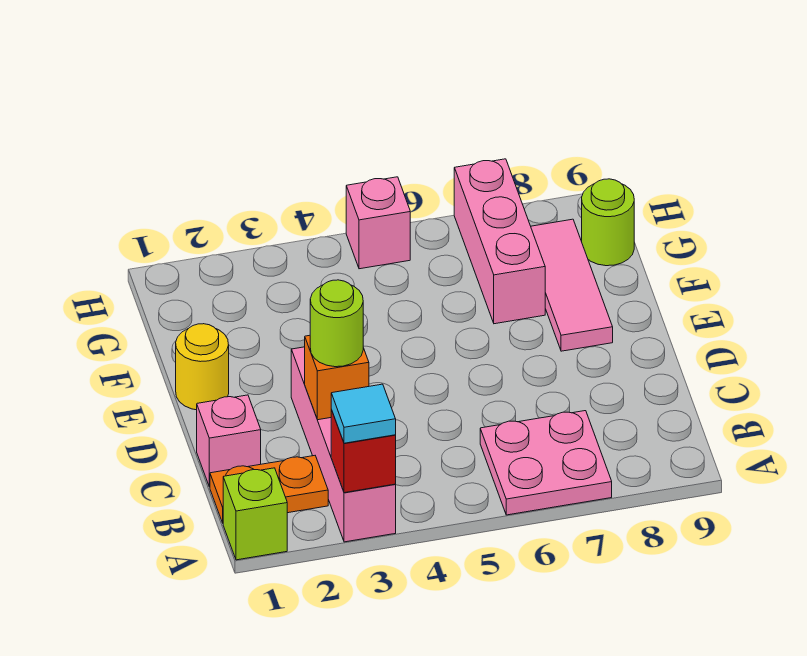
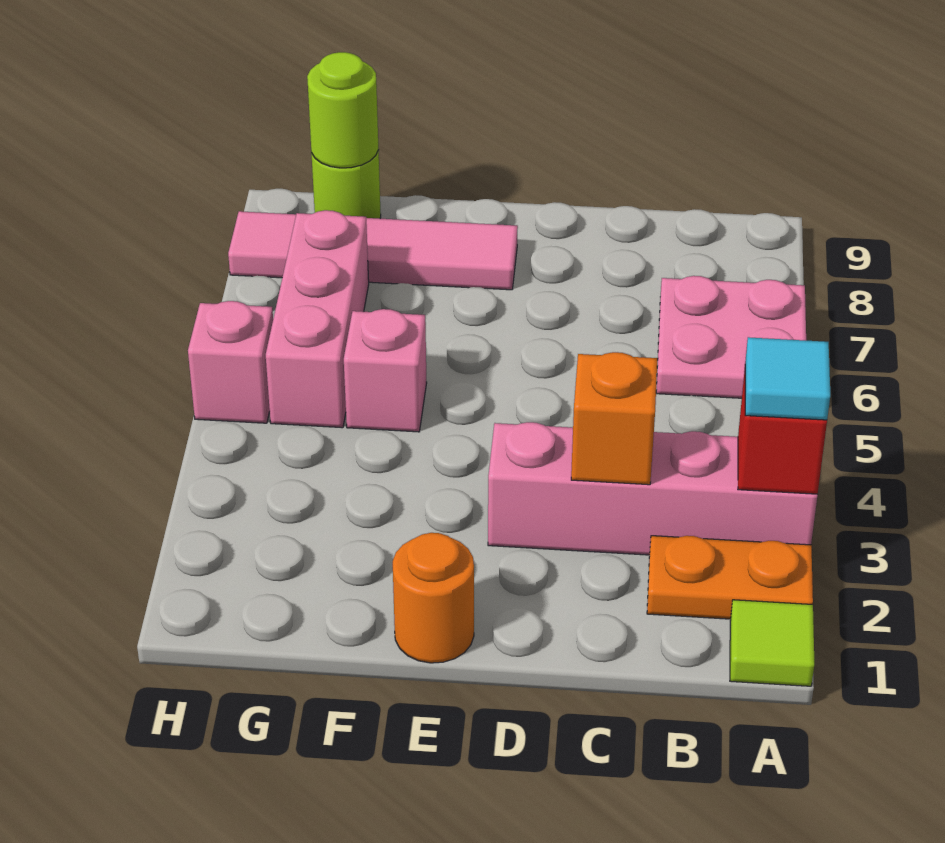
lime 1x1 brick [223,468,287,560] -> lime 1x1 tile [730,600,814,686]
orange 1x2 plate [210,456,328,523] -> orange 1x2 plate turned to [647,536,813,619]
pink 1x1 brick [197,395,261,487] -> pink 1x1 brick moved to [344,309,427,432]
lime 1x1 round brick [310,280,363,367] -> lime 1x1 round brick moved to [307,52,379,168]
yellow 1x1 round brick [176,324,229,410] -> orange 1x1 round brick [393,533,474,663]
pink 1x3 tile [531,219,613,351] -> pink 1x4 tile [228,211,518,290]
pink 1x3 brick [454,159,545,324] -> pink 1x3 brick turned to [266,210,369,428]

